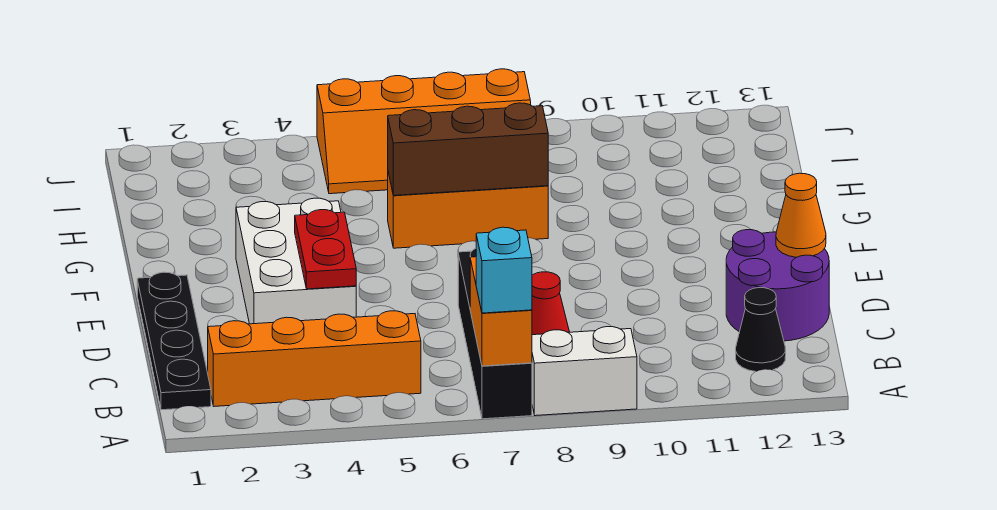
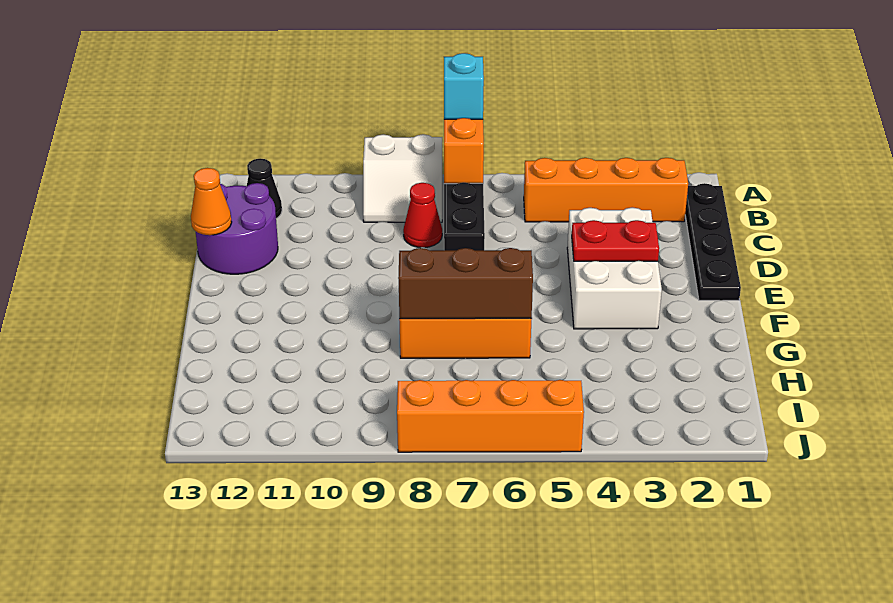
red 1x2 plate [295,210,356,289] -> red 1x2 plate turned to [572,220,659,261]

